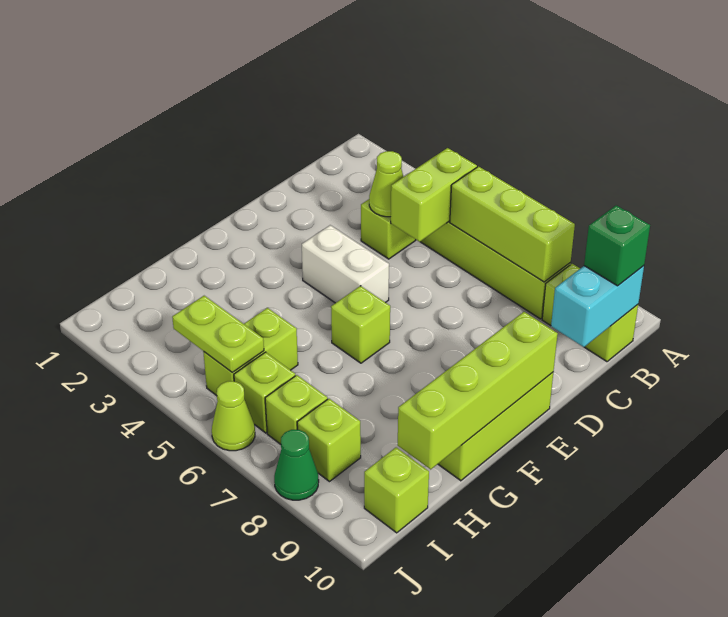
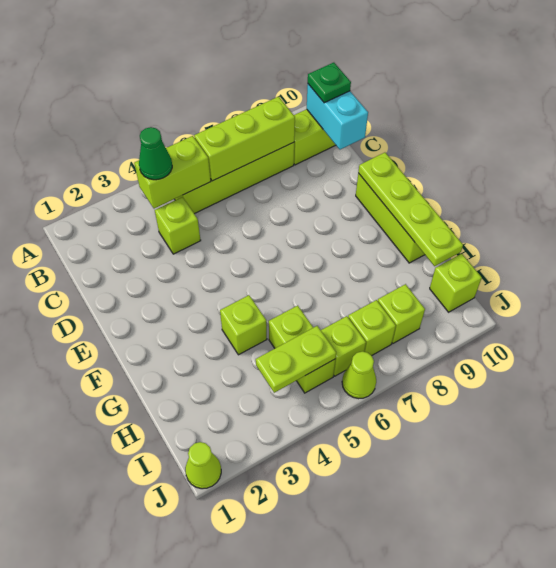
lime 1x2 brick [391,148,477,242] -> lime 1x2 brick turned to [134,136,211,208]
green 1x1 brick [584,205,650,286] -> green 1x1 plate [308,63,351,103]
lime 1x1 cone [369,151,403,217] -> lime 1x1 cone moved to [185,442,221,489]
white 1x2 brick [302,225,389,303] -> none
lime 1x4 brick [398,312,558,469] -> lime 1x4 plate [358,153,463,266]
lime 1x1 brick [331,286,390,363] -> lime 1x1 brick moved to [220,295,267,355]
green 1x1 cone [274,430,319,500] -> green 1x1 cone moved to [139,127,172,180]

